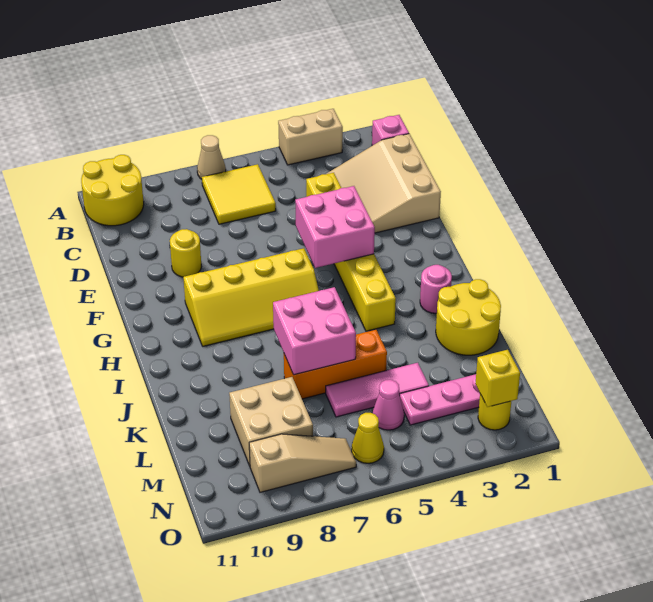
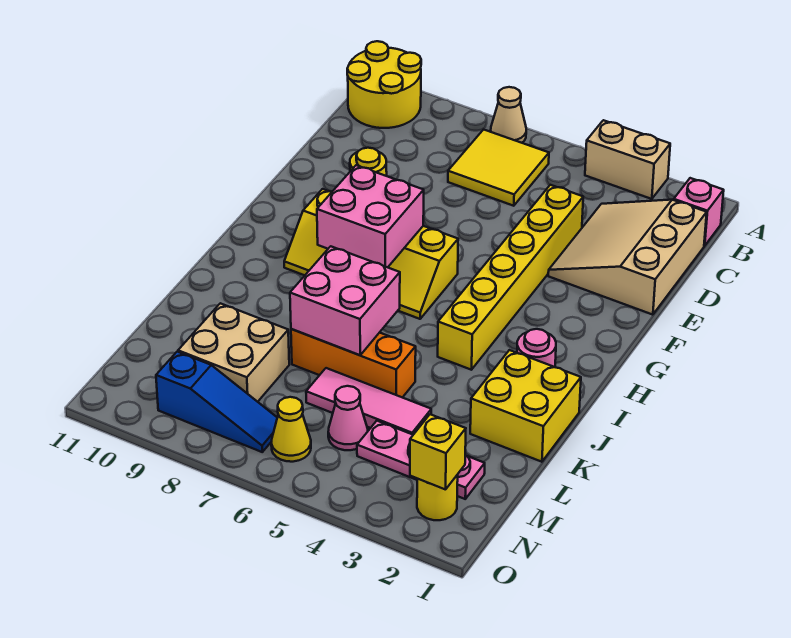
pink 2x2 brick [295,186,375,268] -> pink 2x2 brick moved to [317,165,424,267]
yellow 2x2 round brick [436,279,501,355] -> yellow 2x2 brick [470,350,581,462]
tan 1x3 slope [249,434,356,492] -> blue 1x3 slope [156,352,277,452]

